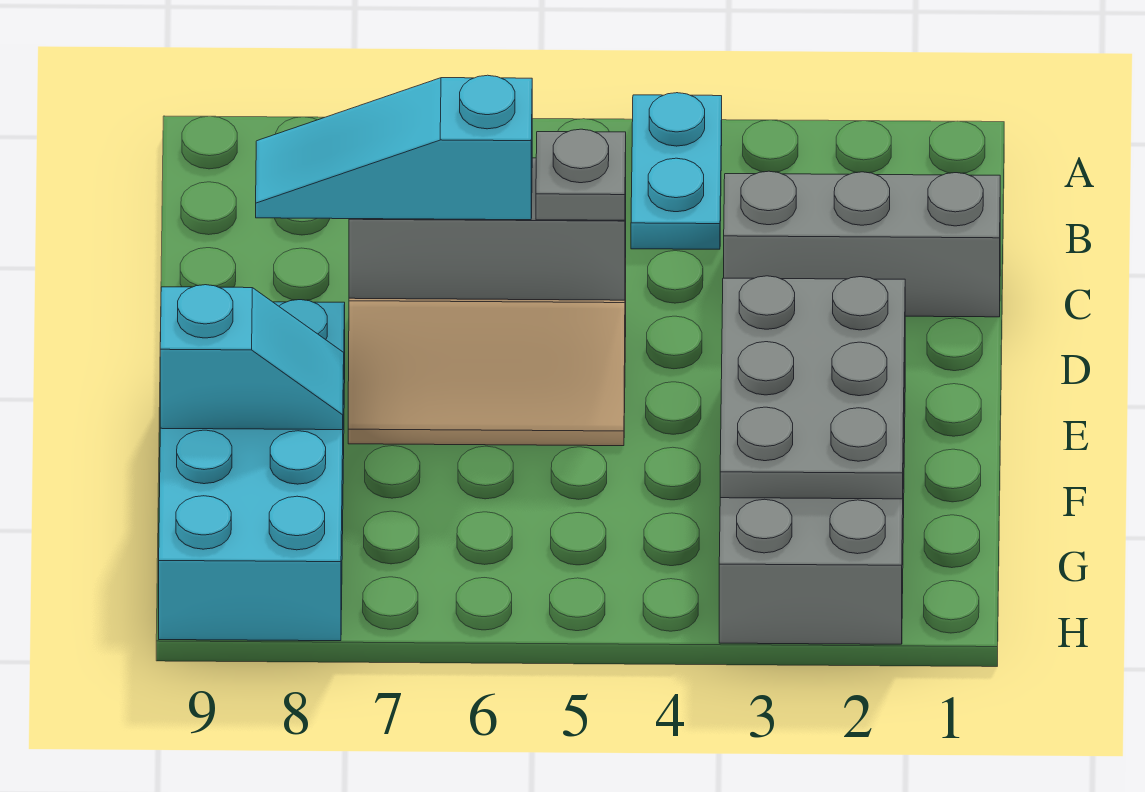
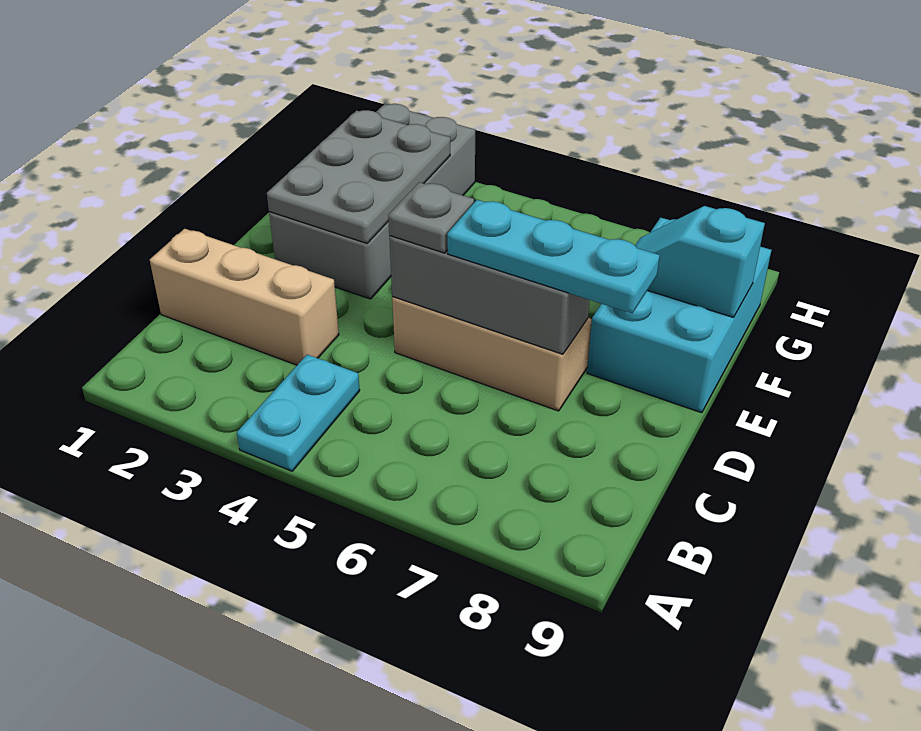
grey 1x3 brick [724,171,1000,317] -> tan 1x3 brick [150,229,339,365]
cyan 1x3 slope [256,75,532,220] -> cyan 1x3 plate [447,200,660,313]
cyan 2x4 brick [159,300,345,641] -> cyan 2x3 brick [587,218,771,413]

